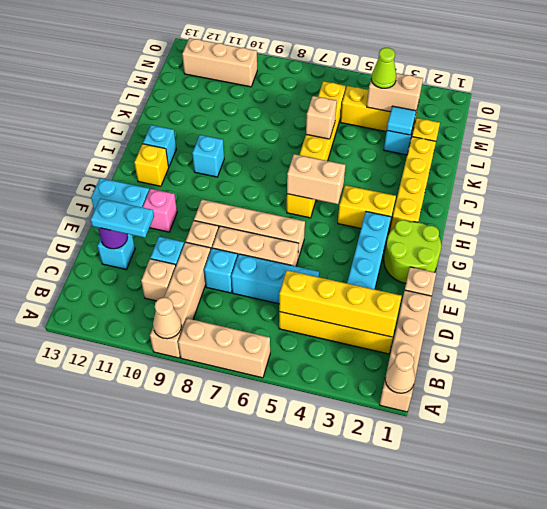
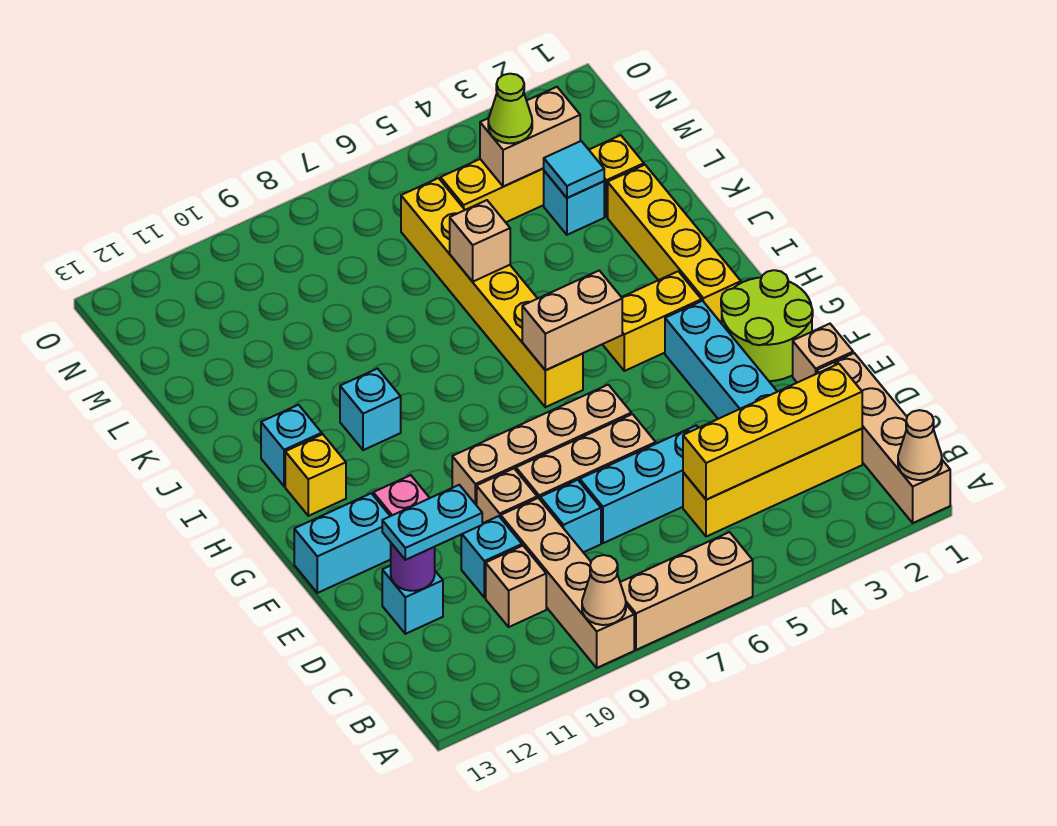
tan 1x3 brick [182,38,257,87] -> none

